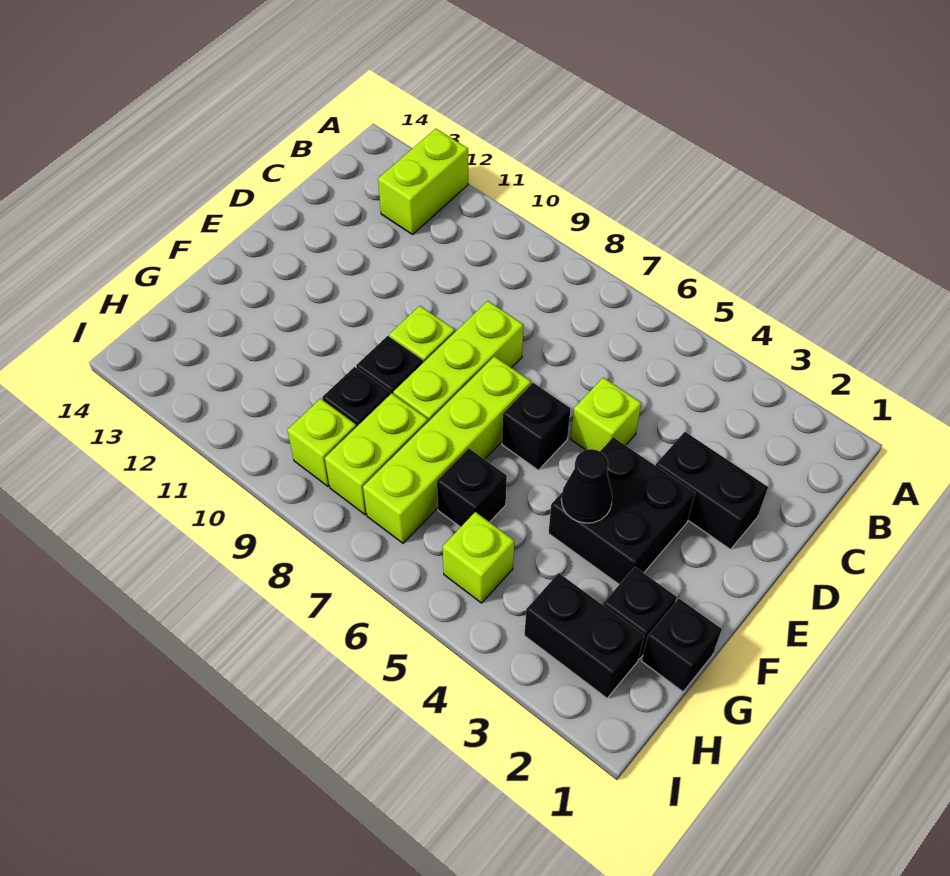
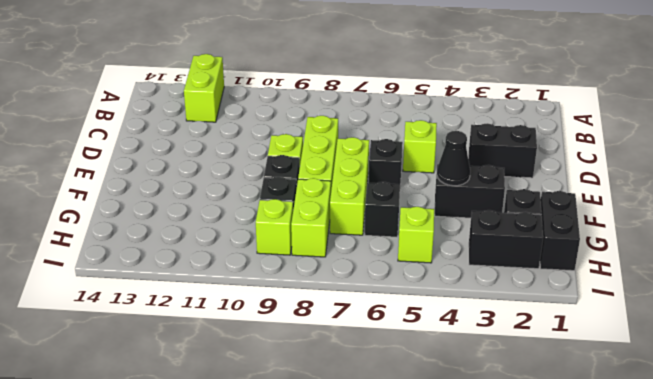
black 2x2 brick [548,437,695,584] -> black 1x2 brick [435,164,505,218]
lime 1x4 brick [363,356,531,543] -> lime 1x3 brick [330,137,369,235]
black 1x1 brick [642,599,722,692] -> black 1x2 brick [540,191,580,271]

